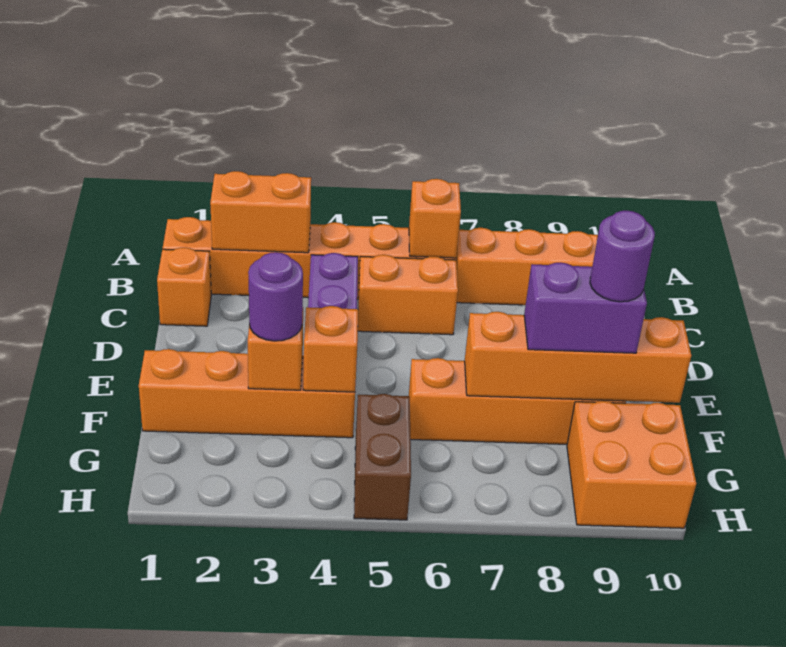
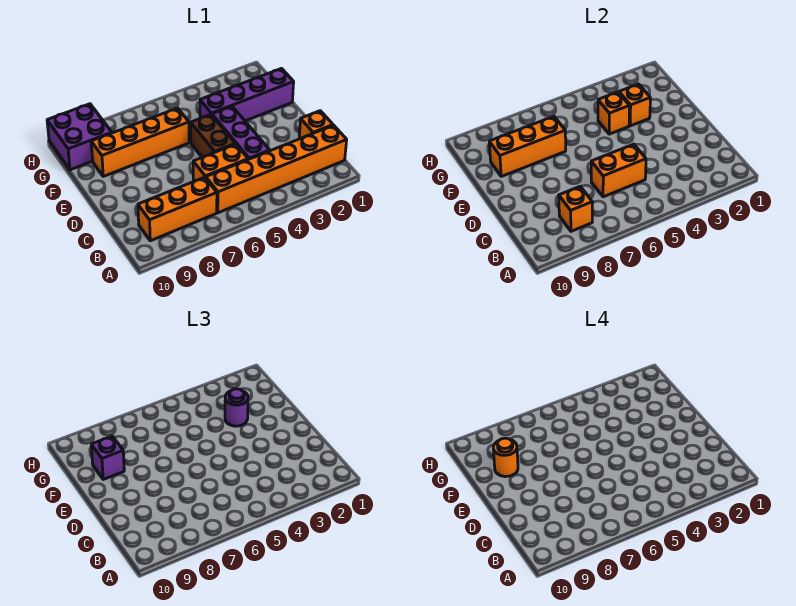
orange 1x2 brick [210,171,311,253] -> orange 1x2 brick moved to [591,144,646,197]
orange 1x1 brick [409,179,461,258] -> orange 1x1 brick moved to [559,186,592,231]
orange 1x4 brick [139,349,355,438] -> purple 1x4 brick [200,69,294,121]
orange 1x4 brick [465,312,691,403] -> orange 1x3 brick [489,116,566,176]
purple 1x2 brick [524,262,647,353] -> purple 1x1 brick [91,436,124,479]
purple 1x1 round brick [590,211,655,302] -> orange 1x1 round brick [493,438,518,477]
brown 1x2 brick [354,394,411,520] -> brown 1x2 brick moved to [191,115,235,157]
orange 2x2 brick [567,401,696,528] -> purple 2x2 brick [47,104,112,170]

